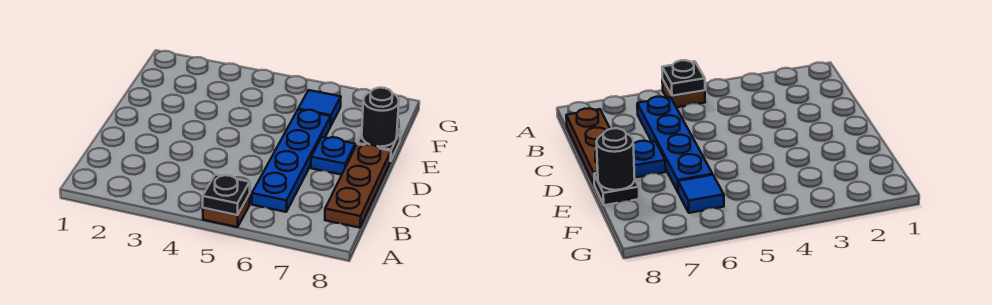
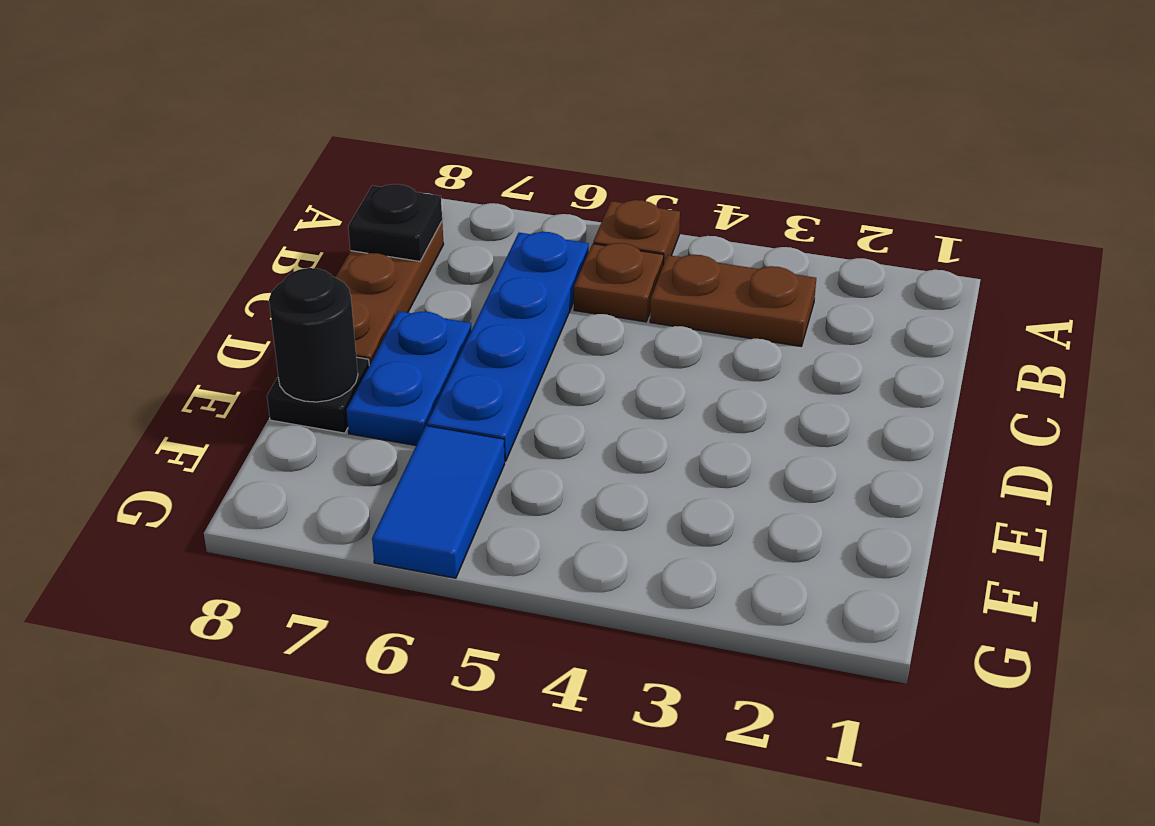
black 1x1 plate [203,175,250,215] -> black 1x1 plate moved to [348,184,442,261]
none -> brown 1x2 plate [650,255,816,346]
none -> brown 1x1 plate [574,243,664,322]
blue 1x1 plate [311,137,355,175] -> blue 1x2 plate [346,311,472,446]
blue 1x1 tile [298,90,341,126] -> blue 1x2 tile [372,426,505,578]

